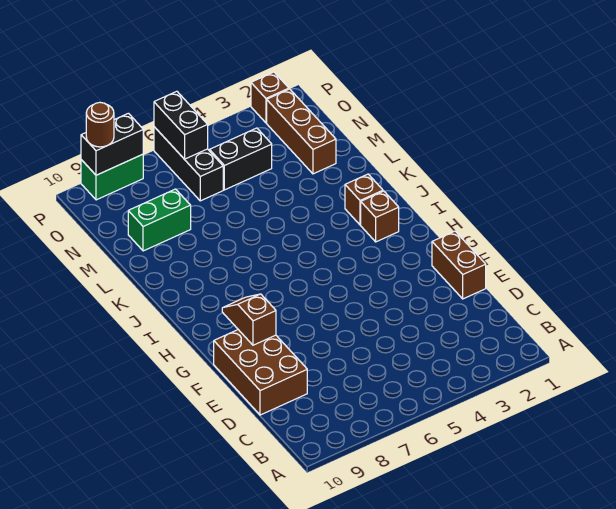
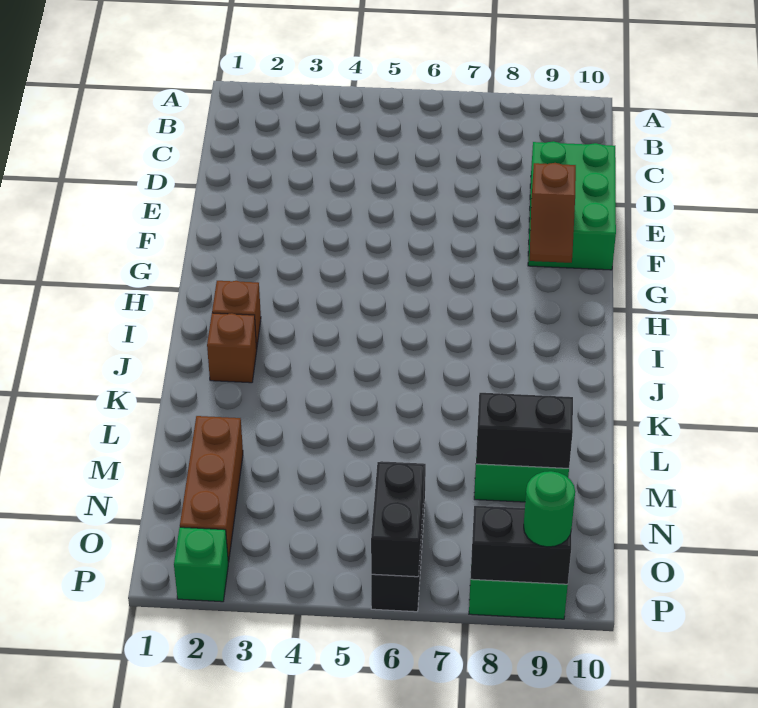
brown 2x3 brick [214,330,307,415] -> green 2x3 brick [528,141,616,270]
brown 1x2 brick [432,231,486,299] -> none
black 1x2 brick [210,128,272,190] -> black 1x2 brick moved to [476,393,573,468]
brown 1x1 brick [251,72,289,123] -> green 1x1 brick [174,527,228,602]
brown 1x1 round brick [86,102,114,147] -> green 1x1 round brick [524,471,575,547]

